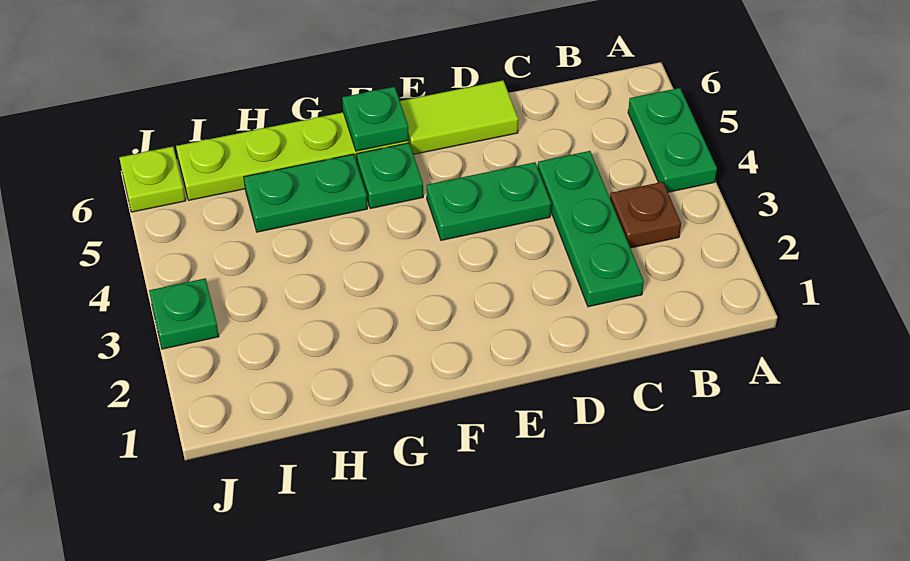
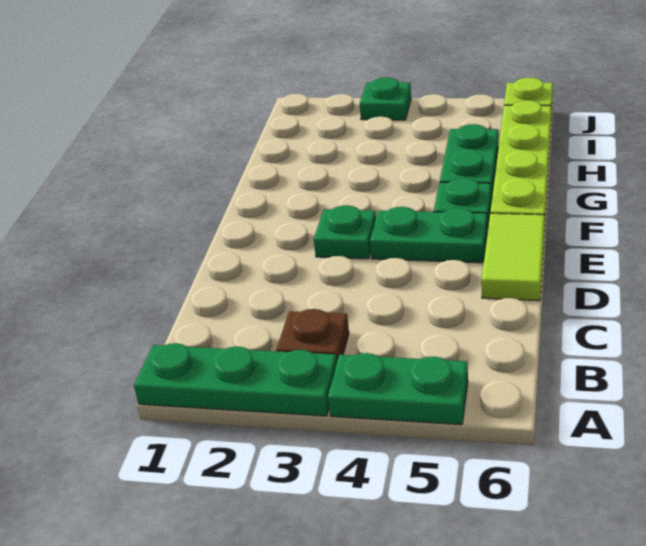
green 1x3 plate [538,151,644,307] -> green 1x3 plate moved to [134,343,337,416]
green 1x2 plate [427,162,551,240] -> green 1x2 plate turned to [370,207,487,263]
green 1x1 plate [342,87,409,151] -> green 1x1 plate moved to [314,205,376,259]

